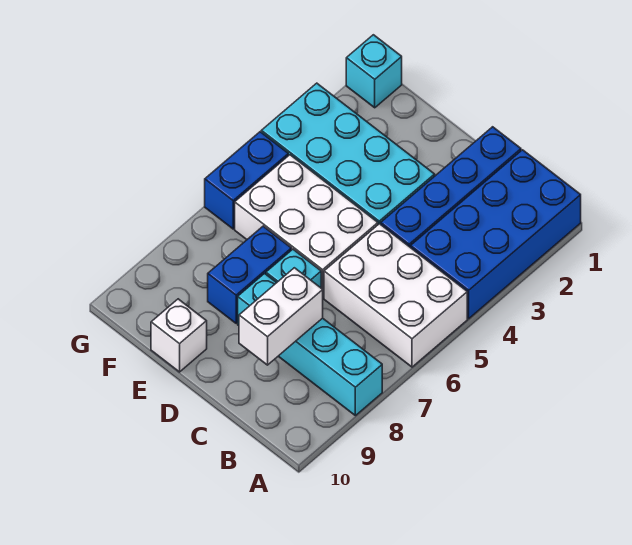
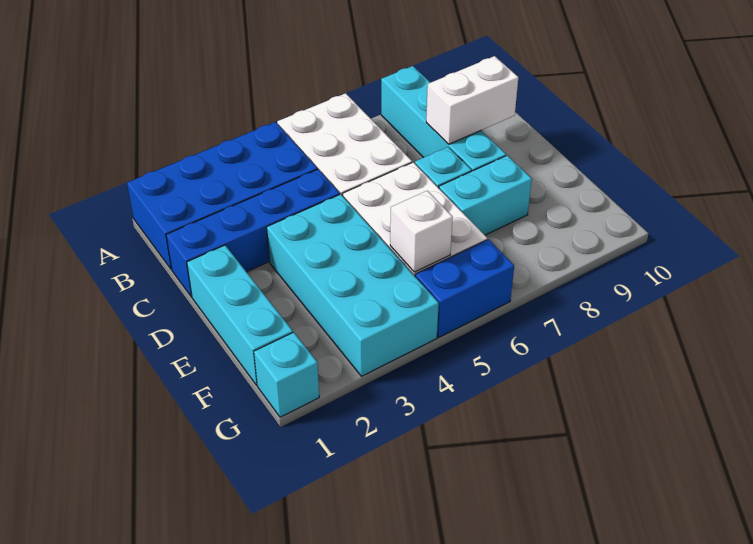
none -> cyan 1x3 brick [187,245,293,385]
blue 1x2 brick [208,226,291,323] -> cyan 1x2 brick [439,155,532,235]
white 1x1 brick [151,299,207,372] -> white 1x1 brick moved to [390,191,453,272]

